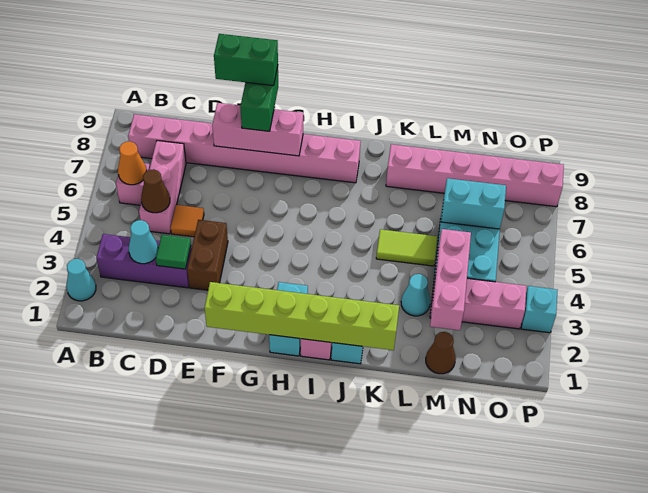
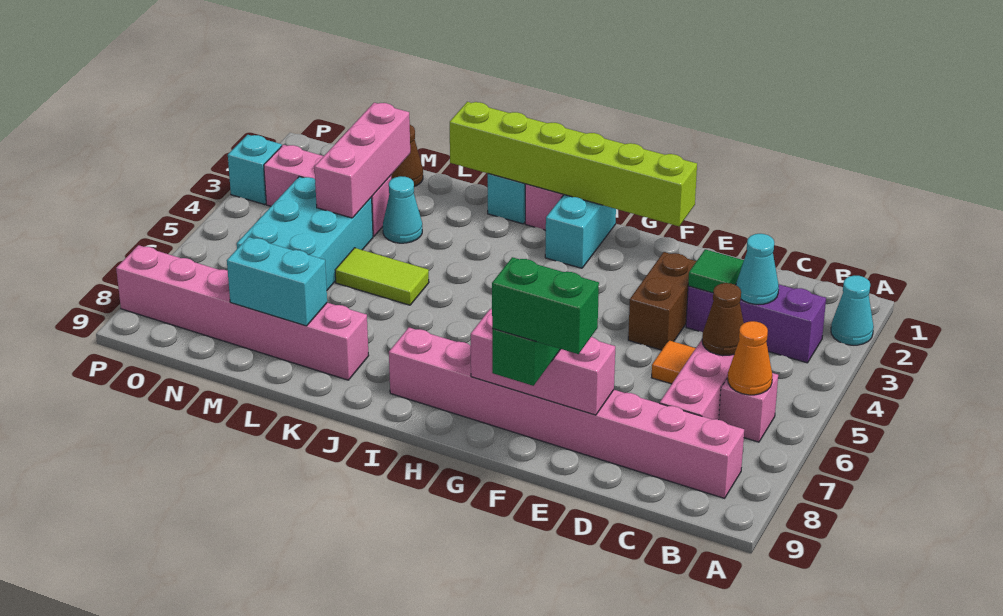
cyan 1x2 brick [441,178,506,229] -> cyan 1x2 brick moved to [227,237,327,326]

